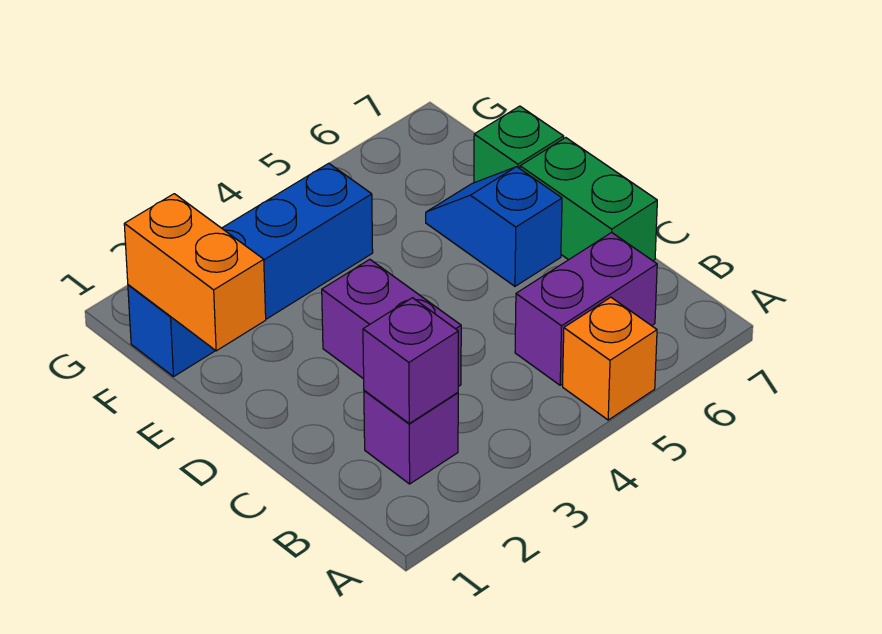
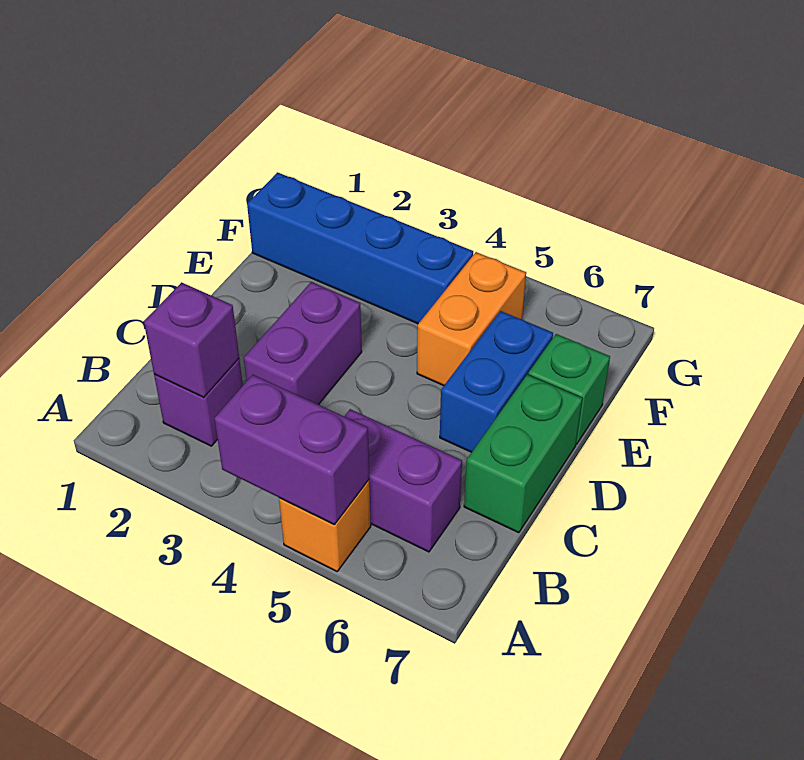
none -> purple 1x2 brick [214,375,369,524]
blue 1x2 slope [426,167,562,286] -> blue 1x2 brick [440,311,553,452]
orange 1x2 brick [124,194,266,351] -> orange 1x2 brick moved to [417,252,526,386]

